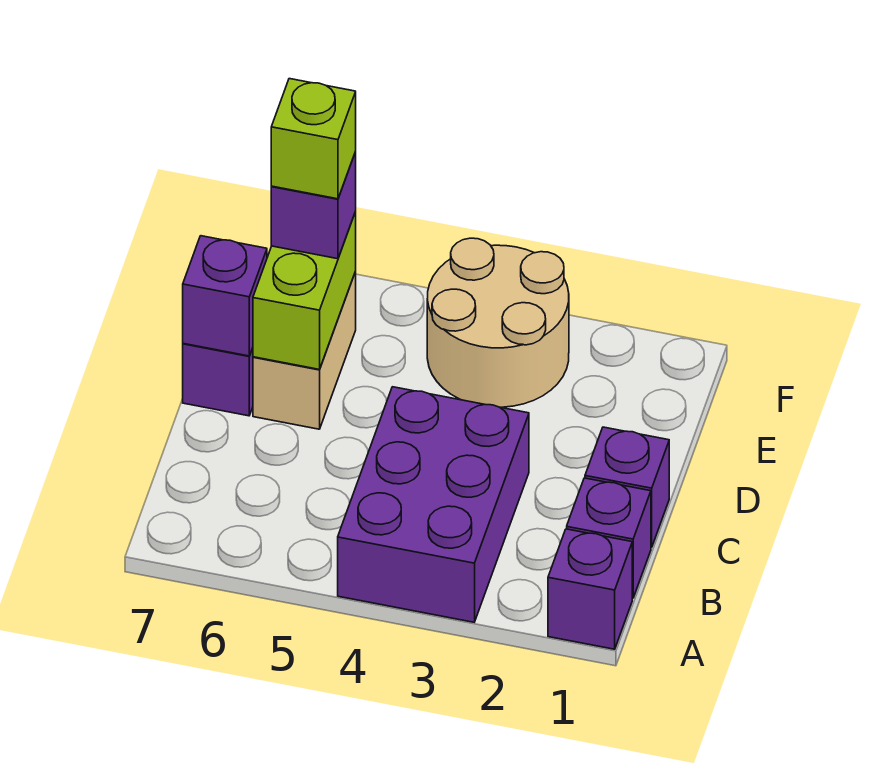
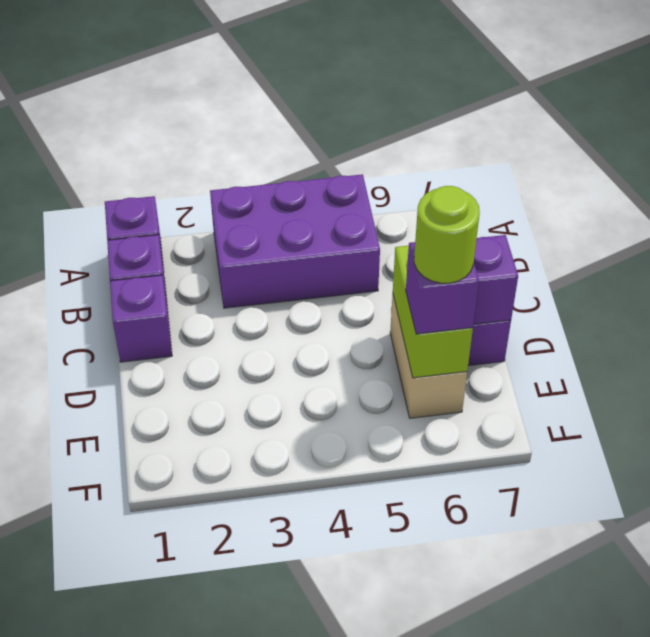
purple 2x3 brick [338,387,529,622] -> purple 2x3 brick turned to [210,174,380,308]
tan 2x2 round brick [427,238,569,407] -> none
lime 1x1 brick [271,79,356,199] -> lime 1x1 round brick [414,186,480,283]

